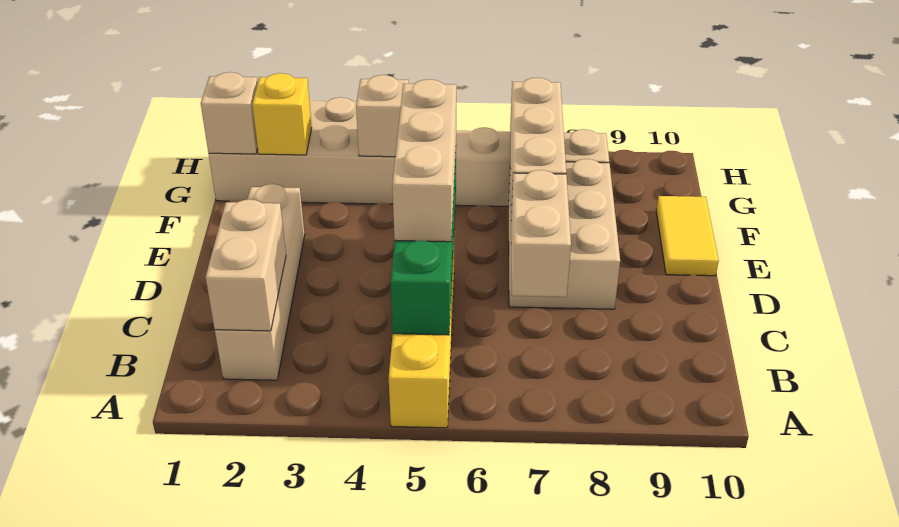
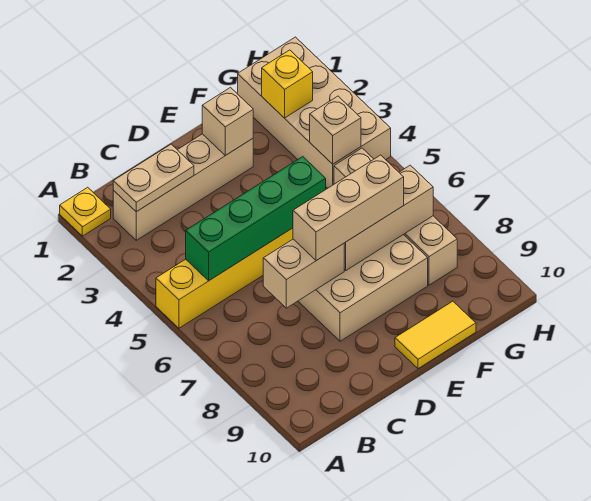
none -> yellow 1x1 plate [60,187,111,236]
tan 1x2 brick [206,199,286,331] -> tan 1x2 plate [113,144,194,212]
tan 1x3 brick [392,79,456,242] -> tan 1x3 brick moved to [293,155,404,261]
tan 1x1 brick [201,72,258,154] -> tan 1x1 brick moved to [202,88,253,155]

